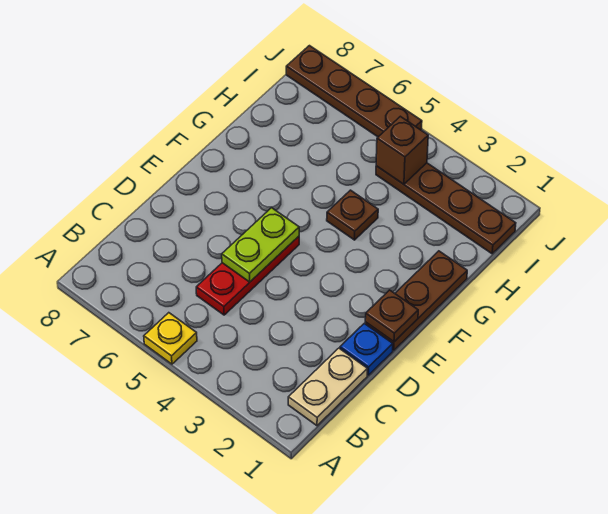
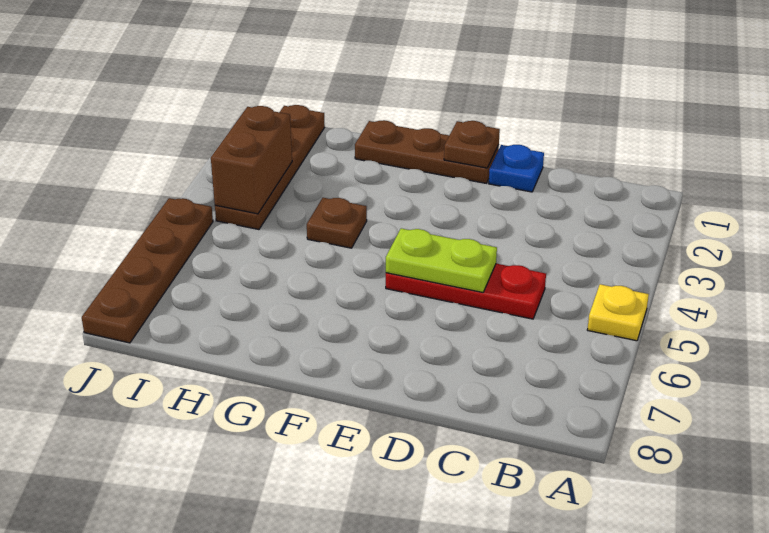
tan 1x2 plate [288,348,367,426] -> none
brown 1x1 brick [376,116,428,184] -> brown 1x2 brick [211,106,292,214]

